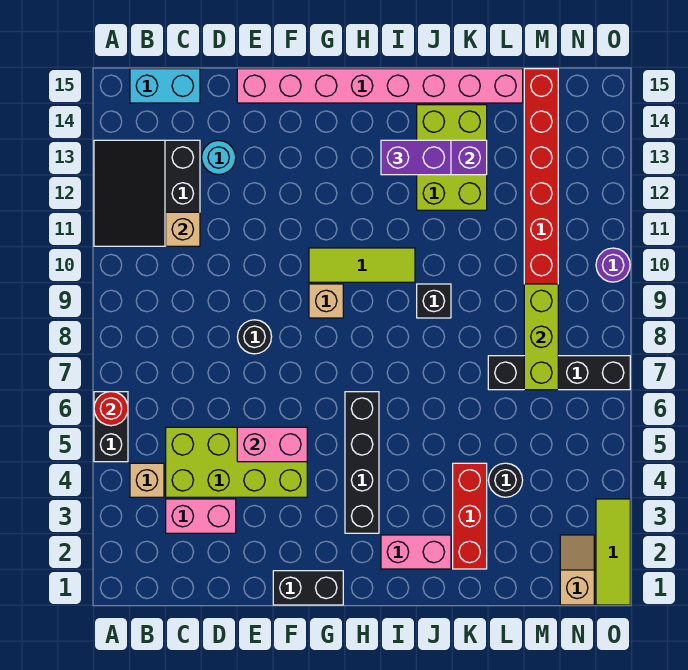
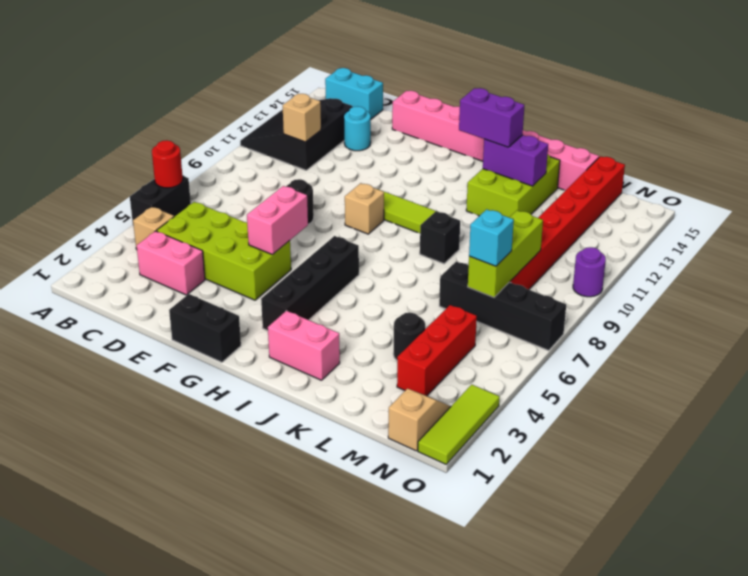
pink 1x2 brick [237,427,307,462] -> pink 1x2 brick turned to [247,186,308,255]
red 1x3 brick [453,463,487,569] -> red 1x3 brick moved to [397,305,477,396]
none -> cyan 1x1 brick [469,209,514,266]

